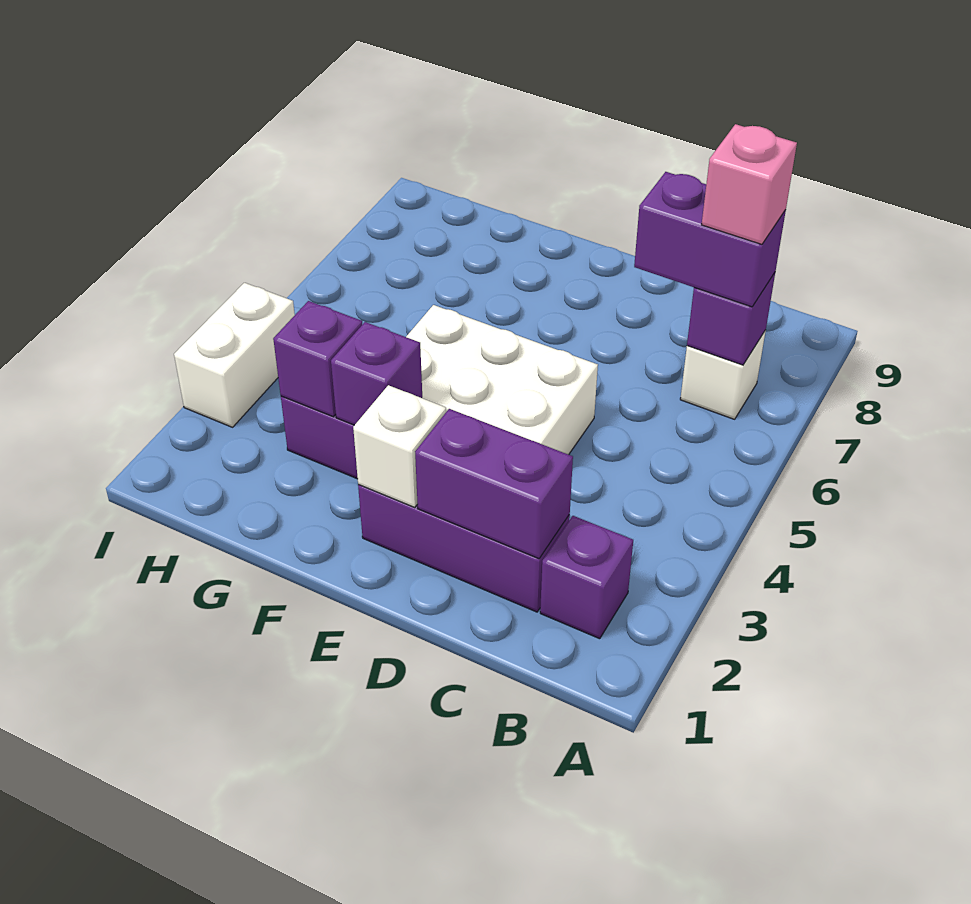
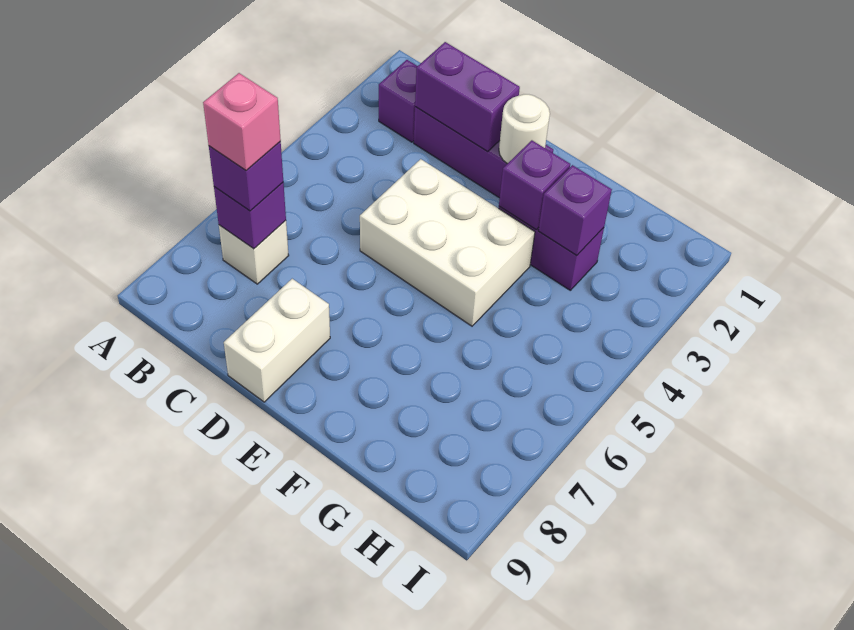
purple 1x2 brick [634,172,786,307] -> purple 1x1 brick [209,142,283,211]
white 1x1 brick [353,385,446,507] -> white 1x1 round brick [499,94,550,164]
white 1x2 brick [174,283,295,427] -> white 1x2 brick moved to [224,279,330,402]

